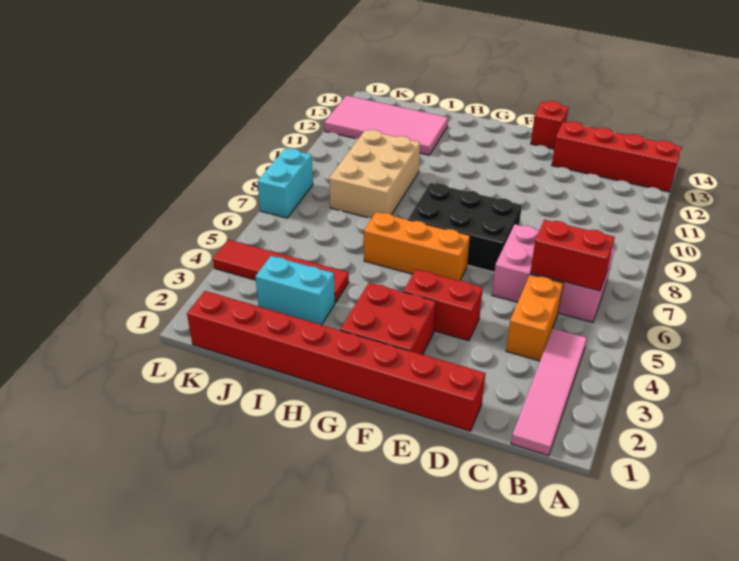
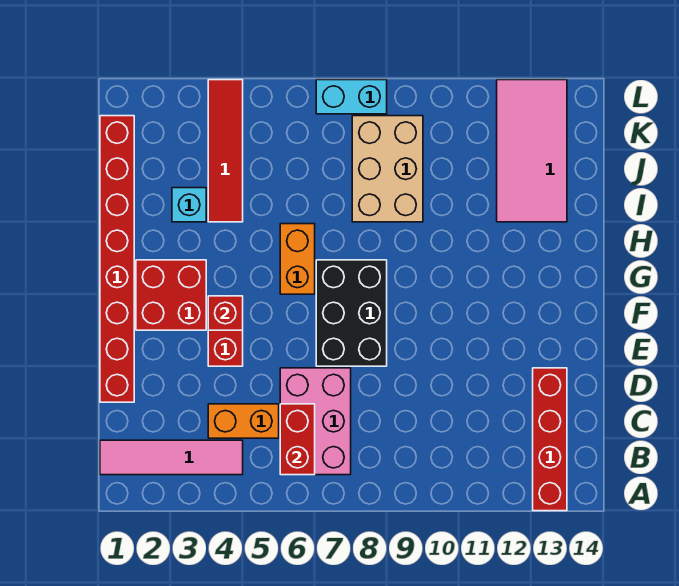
red 1x1 brick [531,101,568,149] -> red 1x1 brick moved to [208,296,243,330]
orange 1x3 brick [364,212,470,281] -> orange 1x2 brick [280,224,315,294]
cyan 1x2 brick [255,256,335,325] -> cyan 1x1 brick [172,188,206,222]
tan 2x3 brick [329,130,420,218] -> tan 2x3 brick turned to [352,116,423,222]

